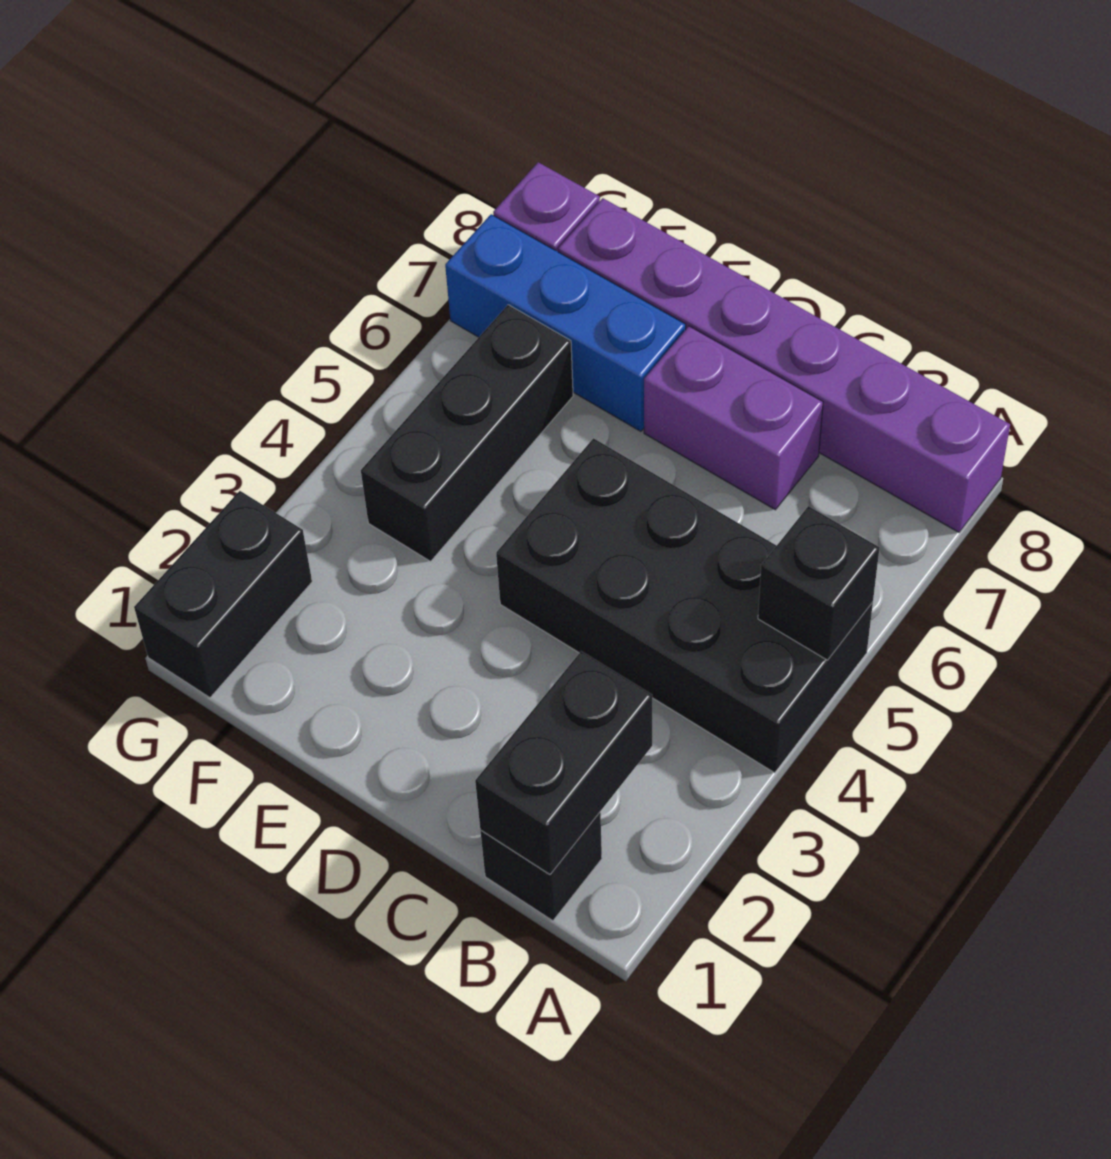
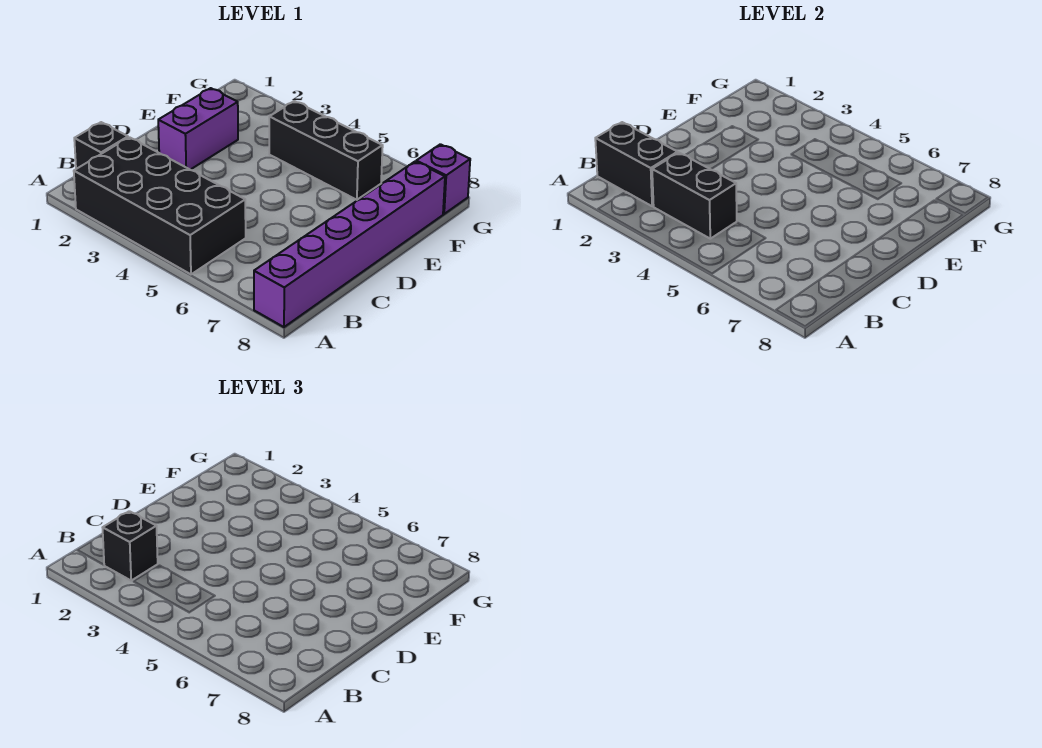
black 2x4 brick [496,438,873,773] -> black 2x4 brick turned to [74,137,246,274]
black 1x1 brick [758,506,879,660] -> black 1x1 brick moved to [103,511,158,580]
purple 1x2 brick [644,326,823,510] -> purple 1x2 brick moved to [158,88,238,170]
blue 1x3 brick [445,214,686,431] -> none
black 1x2 brick [134,491,312,698] -> black 1x2 brick moved to [652,153,737,239]

